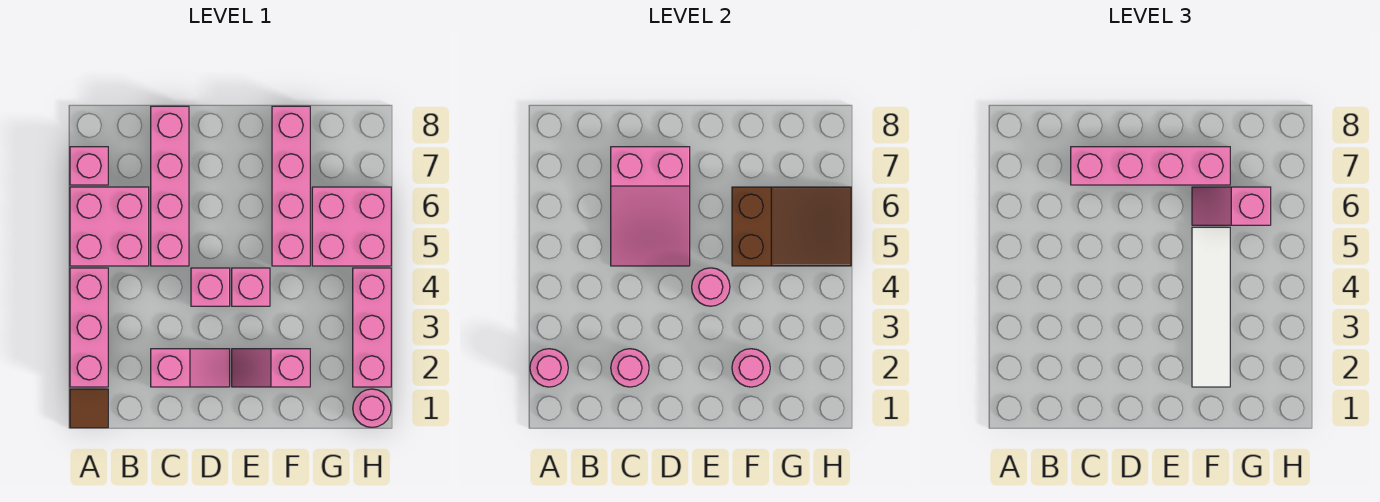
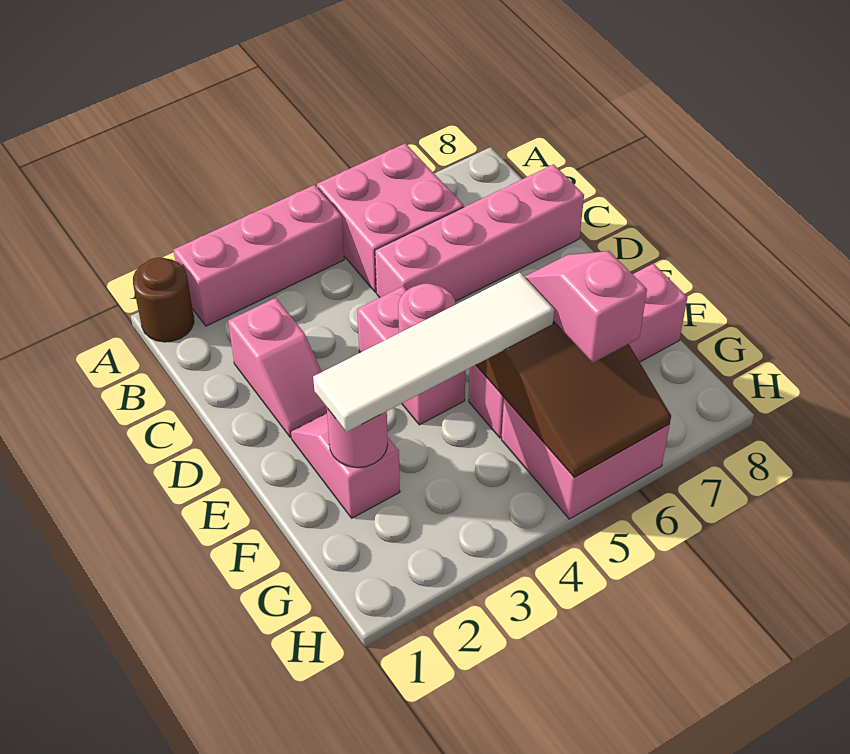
brown 1x1 tile [70,389,108,428] -> brown 1x1 round brick [133,258,194,342]
pink 1x1 round brick [530,349,568,387] -> none
pink 1x1 brick [70,147,108,185] -> none
pink 1x1 round brick [611,349,649,387] -> none
pink 2x3 slope [611,147,690,266] -> none
pink 1x4 brick [1071,147,1230,185] -> none
pink 1x1 round brick [353,389,391,427] -> none
pink 1x3 brick [353,268,391,387] -> none

